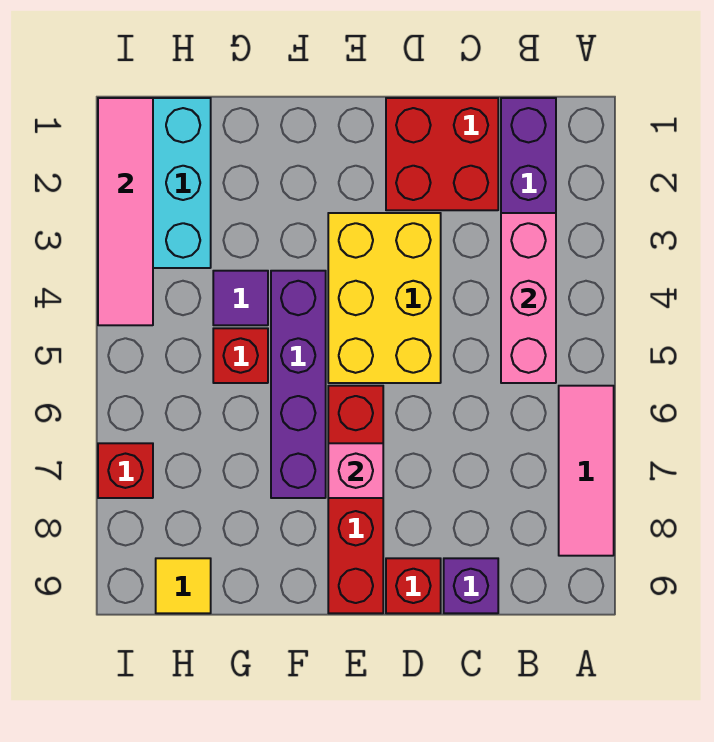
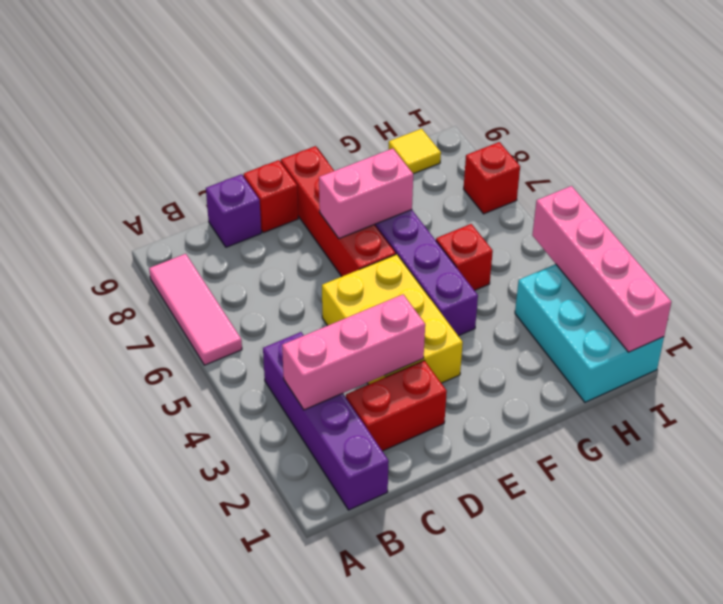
pink 1x3 brick [501,213,556,383] -> pink 1x3 brick turned to [282,295,425,410]
red 2x2 brick [386,98,498,210] -> red 1x2 brick [346,361,447,451]
pink 1x1 brick [328,443,383,498] -> pink 1x2 brick [319,149,413,238]
purple 1x1 tile [213,271,268,325] -> none
pink 1x4 tile [98,98,153,325] -> pink 1x4 brick [532,186,671,352]

